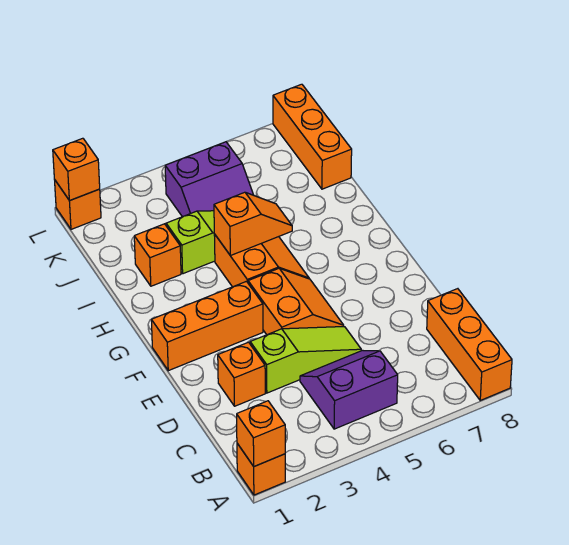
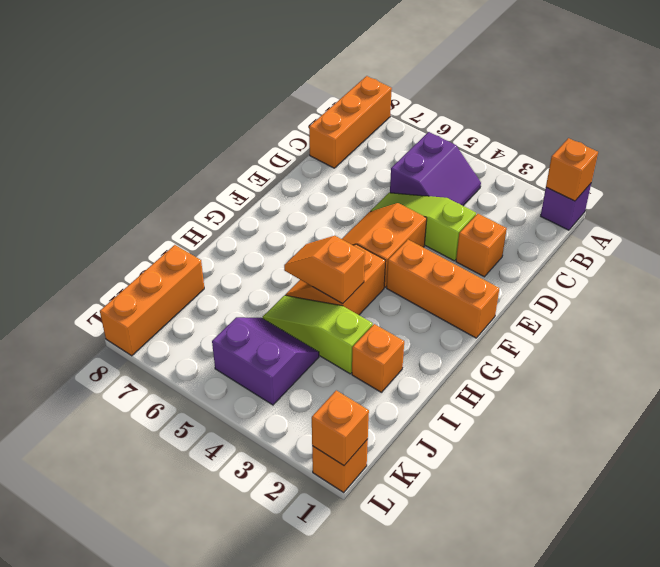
orange 1x1 brick [237,443,285,495] -> purple 1x1 brick [541,184,591,230]
purple 2x2 slope [300,350,398,429] -> purple 2x2 slope turned to [390,132,481,206]

